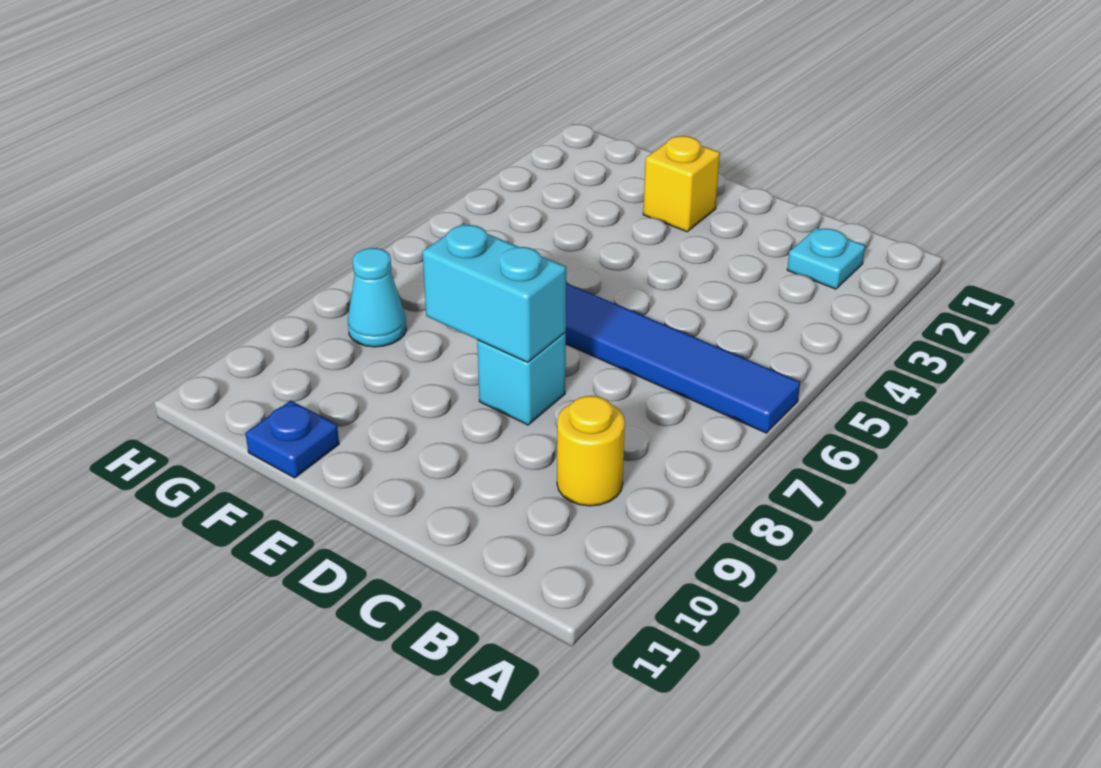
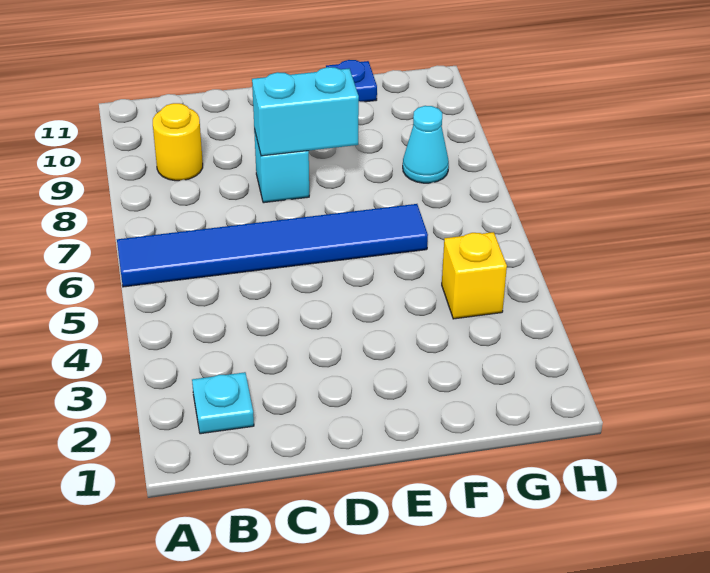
yellow 1x1 brick [643,136,720,232] -> yellow 1x1 brick moved to [442,232,507,319]

